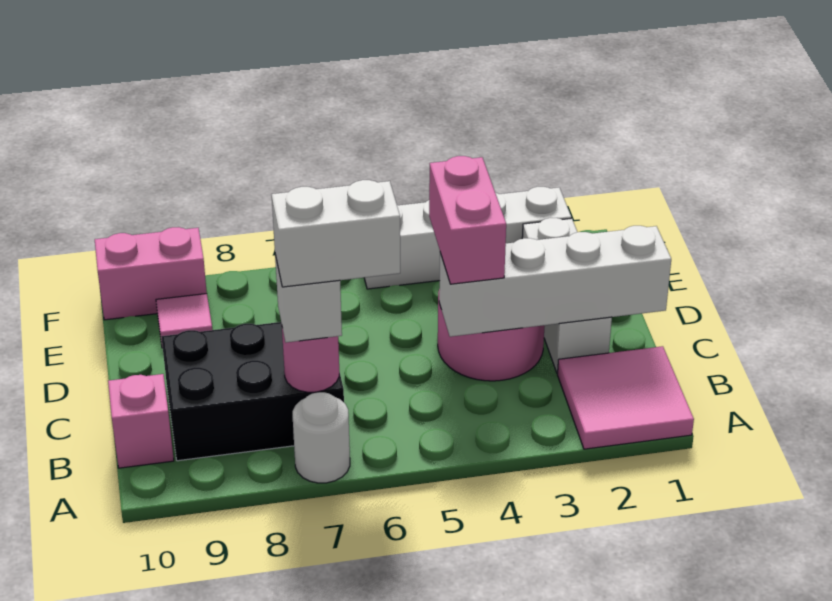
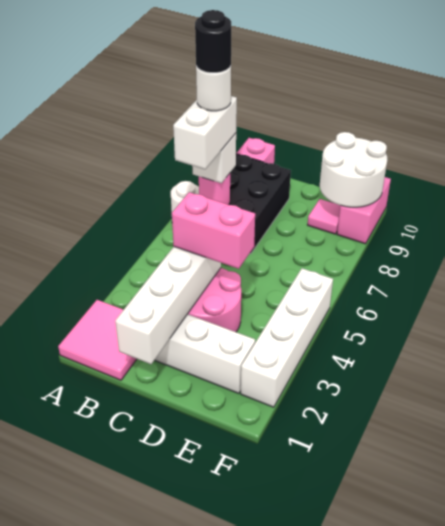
none -> white 1x1 round brick [196,66,231,111]
none -> black 1x1 round brick [195,10,231,73]
none -> white 2x2 round brick [320,132,387,207]

